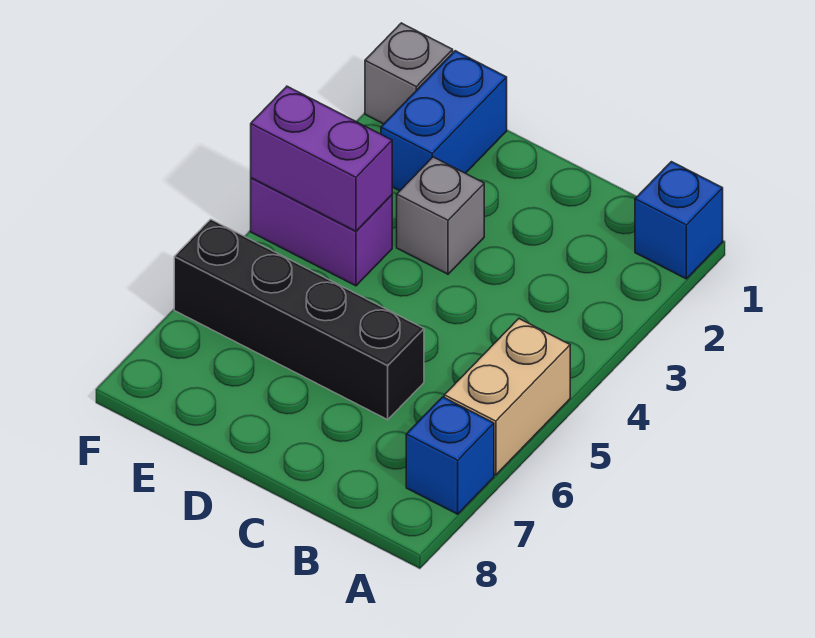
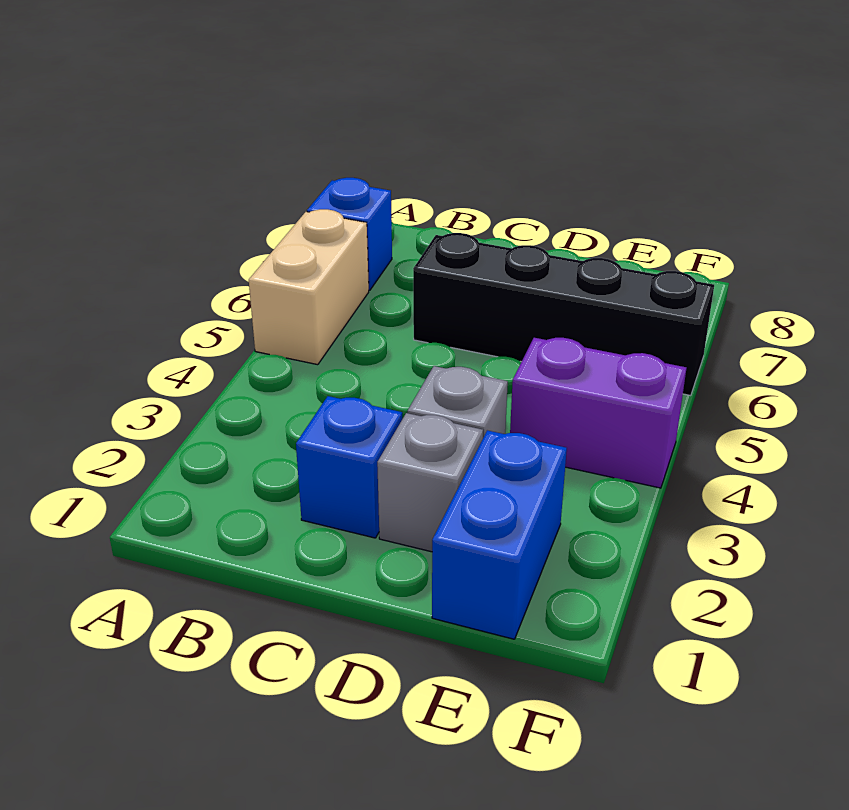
blue 1x1 brick [635,162,723,279] -> blue 1x1 brick moved to [296,396,402,538]
purple 1x2 brick [251,86,392,231] -> none
grey 1x1 brick [365,23,453,124] -> grey 1x1 brick moved to [377,413,483,552]

